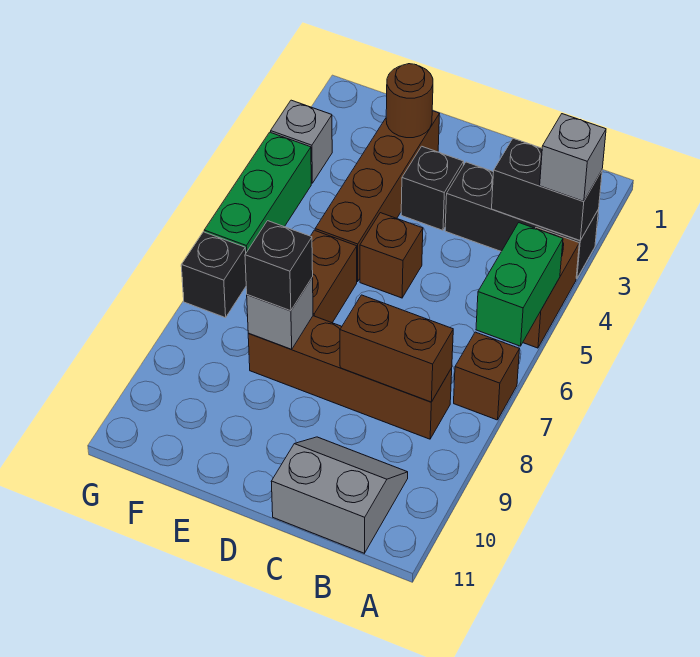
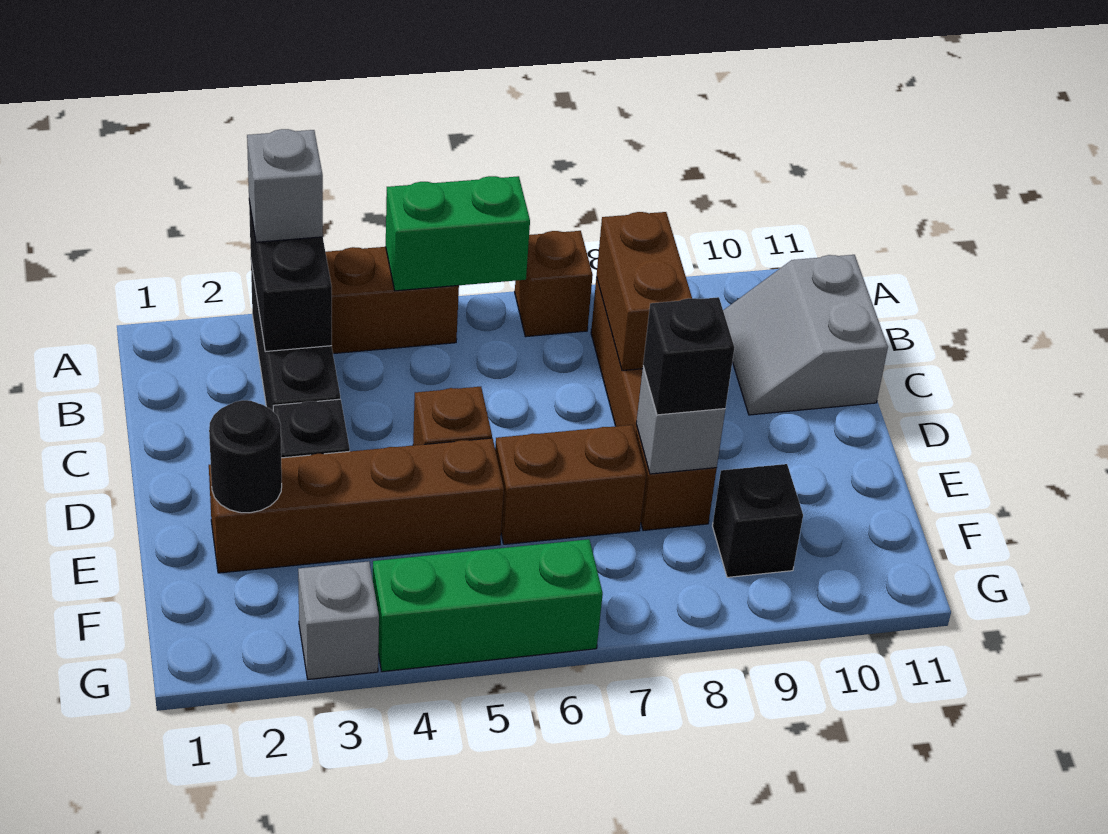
brown 1x1 round brick [386,64,433,138] -> black 1x1 round brick [209,400,282,513]
black 1x1 brick [181,232,246,318] -> black 1x1 brick moved to [713,464,803,577]

